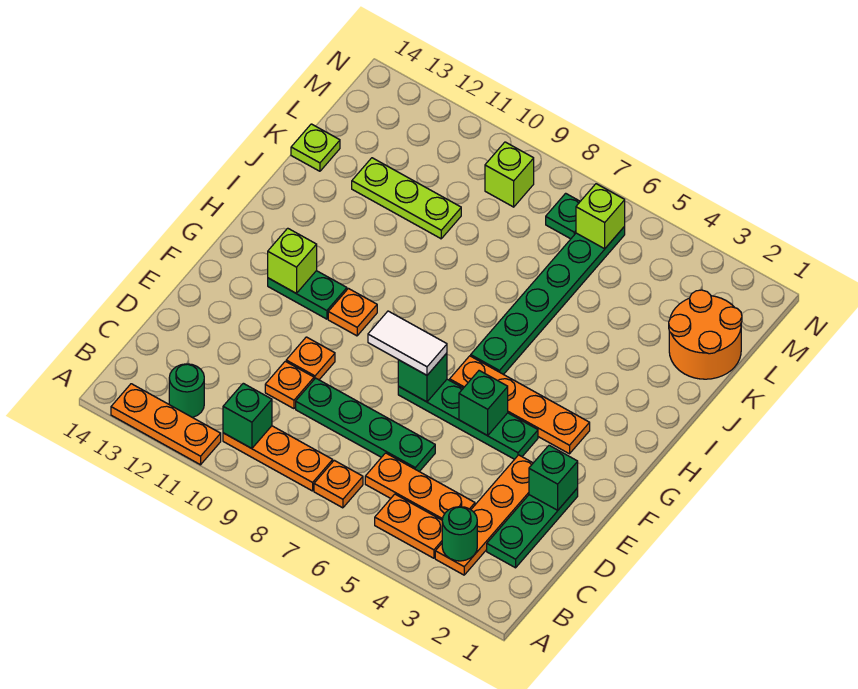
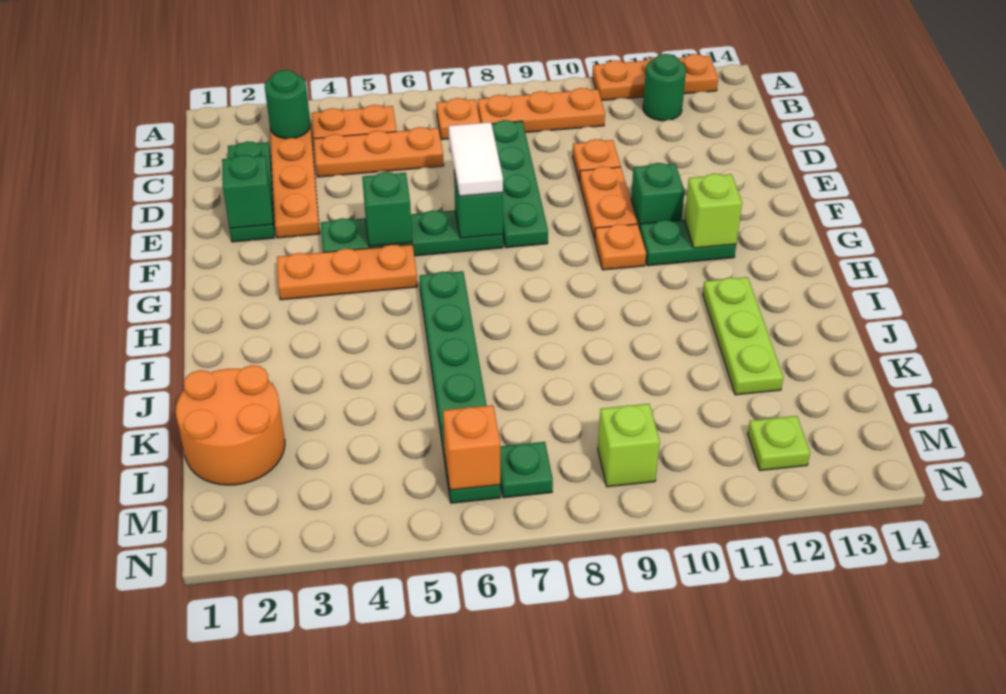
green 1x1 brick [223,383,272,449] -> green 1x1 brick moved to [631,163,685,229]
green 1x4 plate [296,378,435,472] -> green 1x4 plate turned to [492,120,548,248]
orange 1x1 plate [286,337,335,380] -> orange 1x2 plate [580,166,637,239]
white 1x2 tile [368,311,447,375] -> white 1x2 tile turned to [448,122,503,196]
orange 1x4 plate [450,356,590,454] -> orange 1x3 plate [277,244,417,300]
lime 1x3 plate [352,158,461,239] -> lime 1x3 plate turned to [703,277,783,395]
lime 1x1 plate [291,124,340,171] -> lime 1x1 plate moved to [748,416,810,471]
lime 1x1 brick [576,184,625,249] -> orange 1x1 brick [443,405,500,490]

